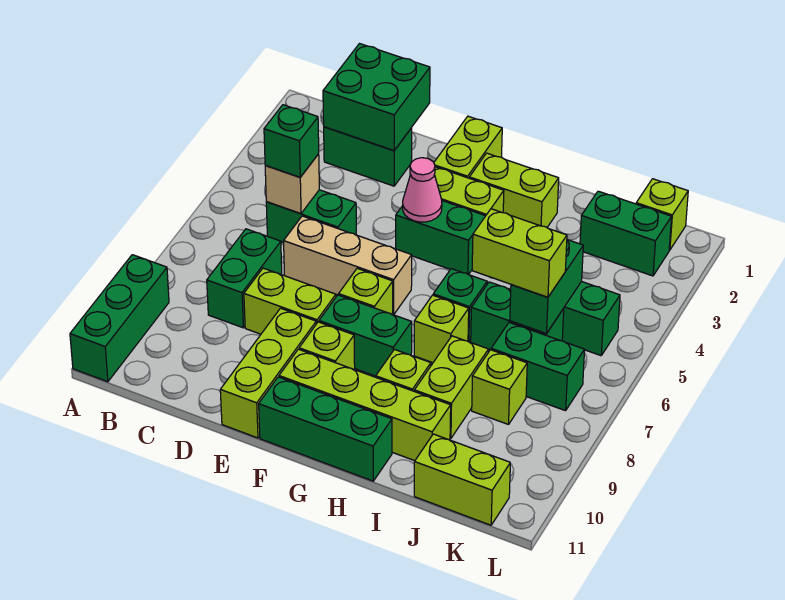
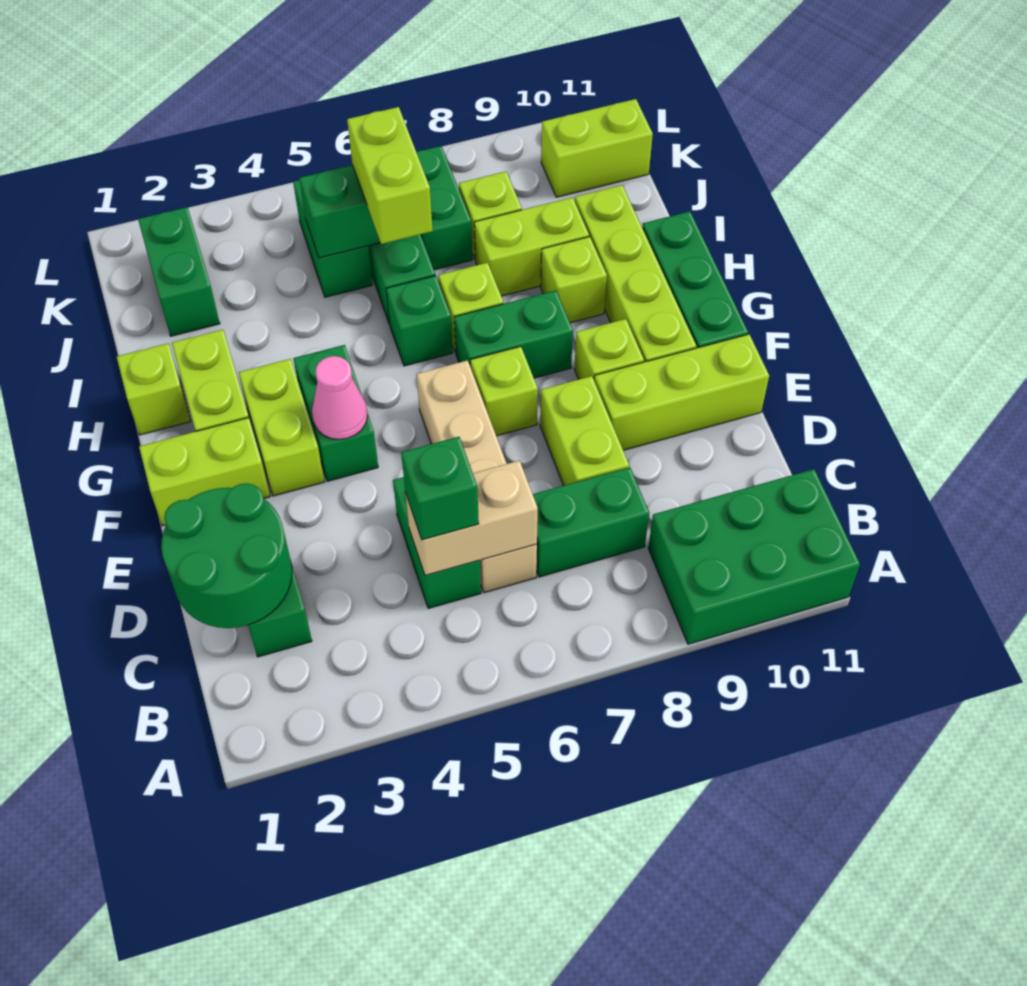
green 1x3 brick [70,255,169,382] -> green 2x3 brick [648,469,860,644]
green 2x2 brick [323,44,430,150] -> green 2x2 round brick [161,483,292,628]
tan 1x1 brick [265,154,319,214] -> tan 1x2 brick [405,461,538,575]
tan 1x3 brick [284,216,412,315] -> tan 1x4 brick [417,360,537,593]
green 1x2 brick [319,295,412,376] -> green 1x2 brick turned to [454,291,573,378]
lime 1x2 brick [414,434,510,525] -> lime 1x2 brick turned to [541,99,653,197]
lime 1x1 brick [636,179,688,250] -> lime 1x1 brick moved to [117,343,191,435]

